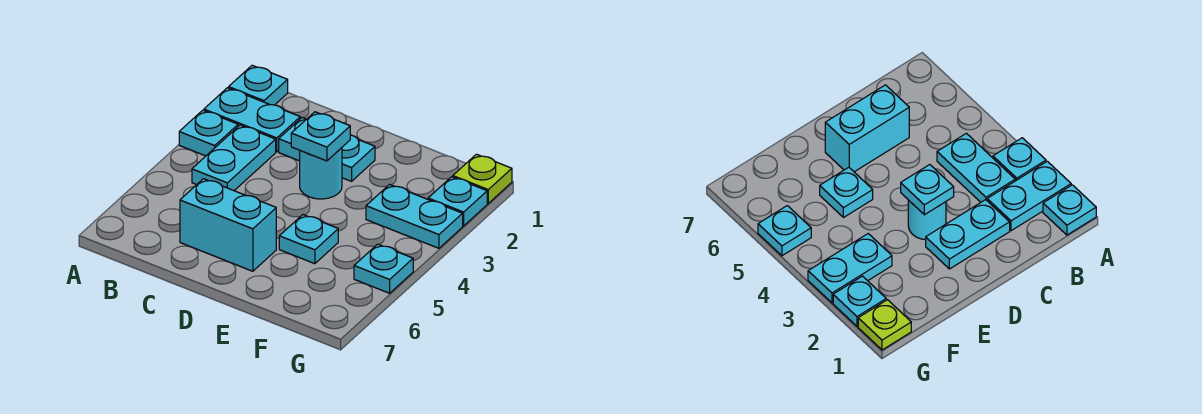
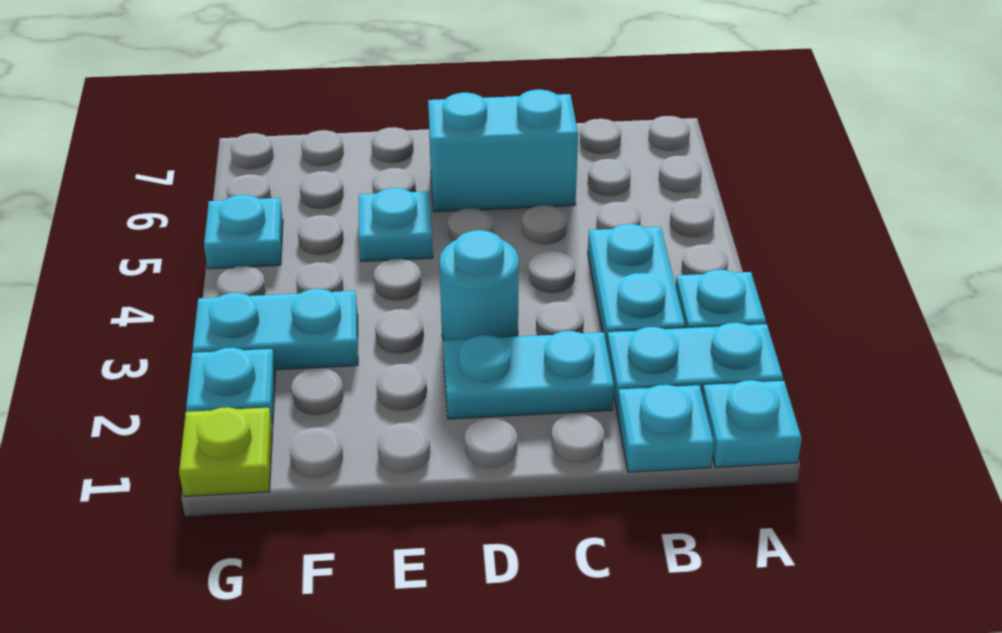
cyan 1x1 plate [291,112,350,161] -> cyan 1x1 plate moved to [617,385,714,472]

